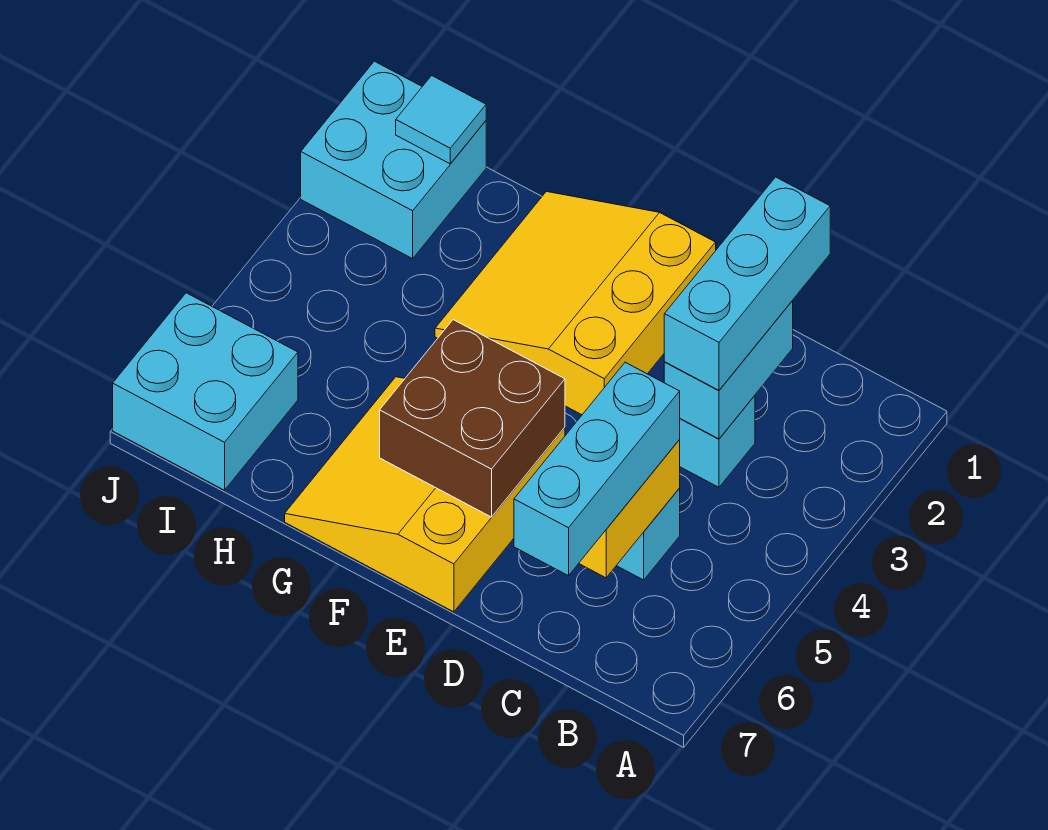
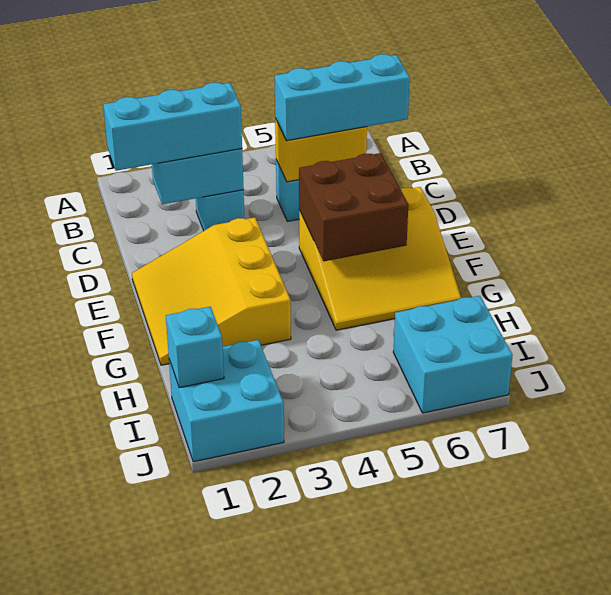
yellow 3x3 slope [435,192,716,415] -> yellow 3x3 slope turned to [132,217,291,365]
cyan 1x1 tile [396,76,486,164] -> cyan 1x1 brick [166,307,224,388]

